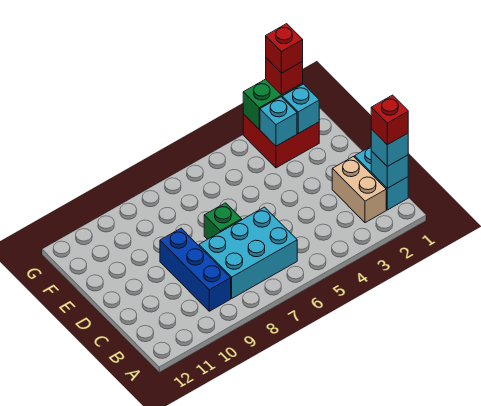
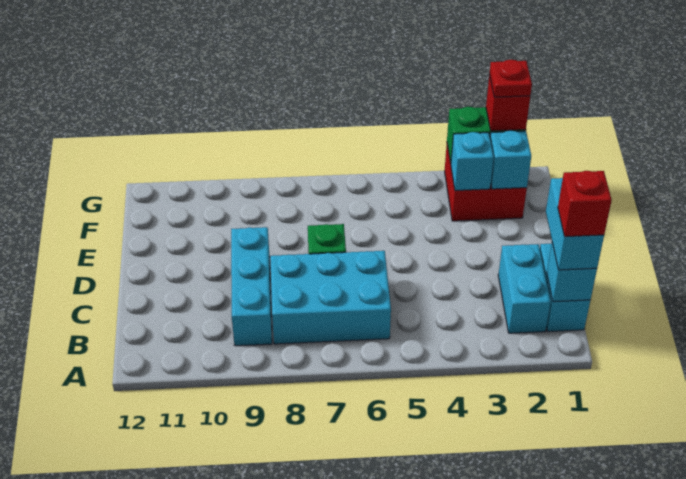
cyan 1x1 brick [371,129,408,166] -> cyan 1x2 brick [546,178,604,270]
tan 1x2 brick [332,157,386,223] -> cyan 1x2 brick [498,244,551,333]
blue 1x3 brick [160,228,231,311] -> cyan 1x3 brick [231,227,272,346]
red 1x1 brick [266,24,303,73] -> red 1x1 plate [490,60,532,97]

